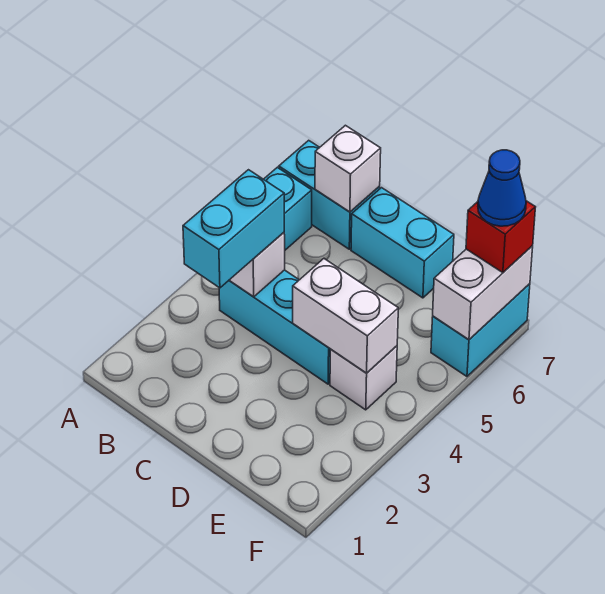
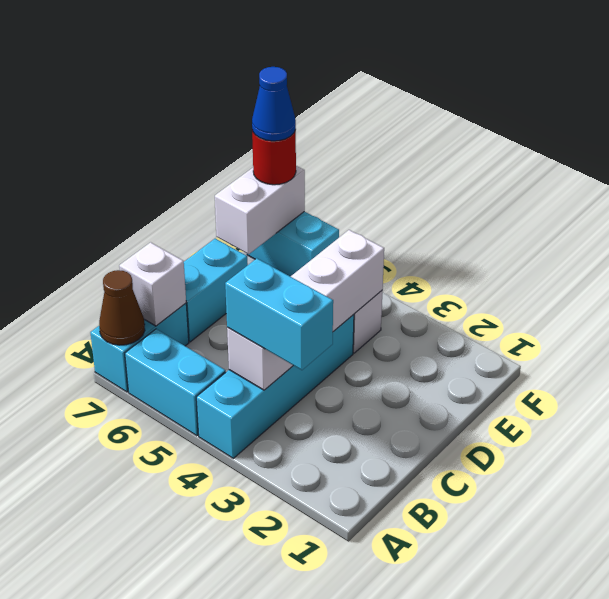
none -> brown 1x1 cone [99,270,145,345]
cyan 1x3 brick [219,270,330,384] -> cyan 1x4 brick [196,314,354,458]
white 1x2 brick [433,246,533,340] -> white 1x2 brick turned to [215,166,305,254]
red 1x1 brick [466,201,535,273] -> red 1x1 round brick [252,130,296,185]

